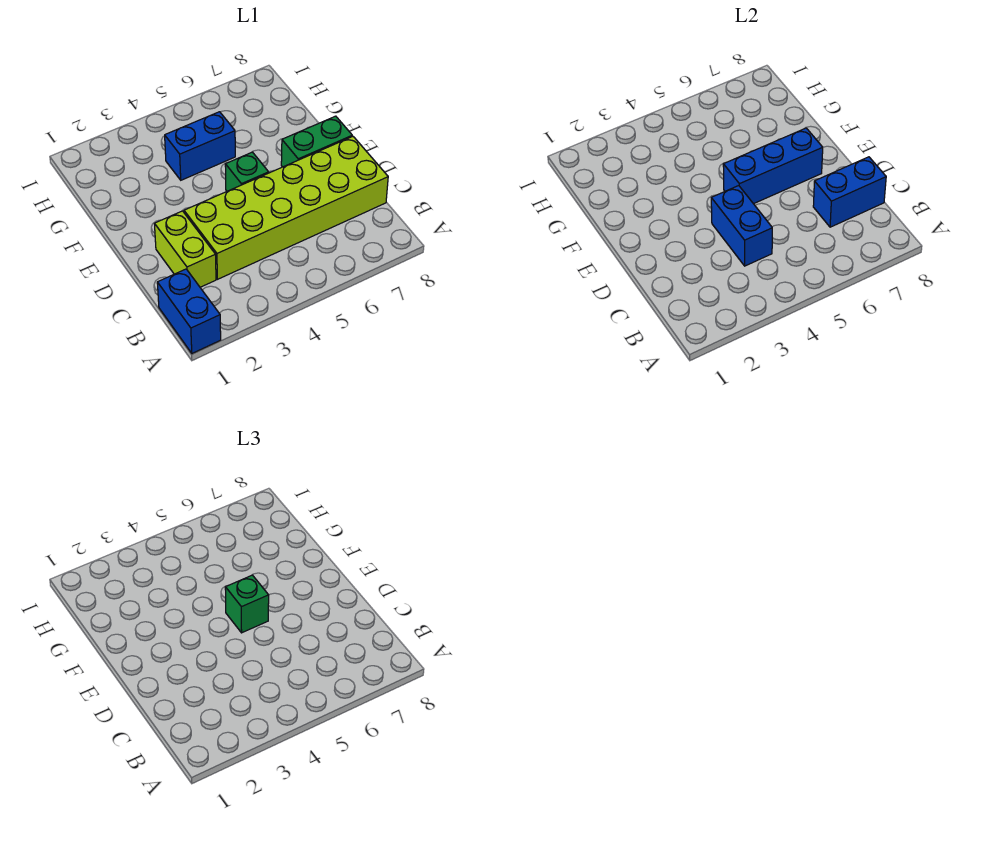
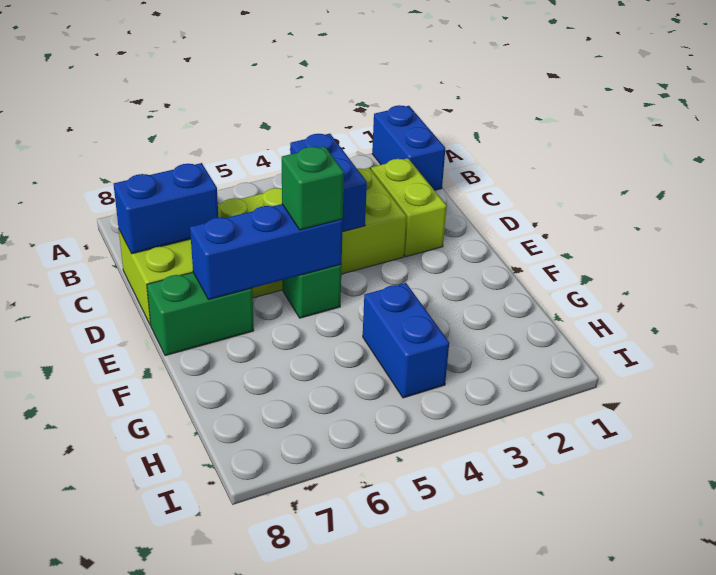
blue 1x2 brick [165,112,235,180] -> blue 1x2 brick turned to [363,283,449,398]

